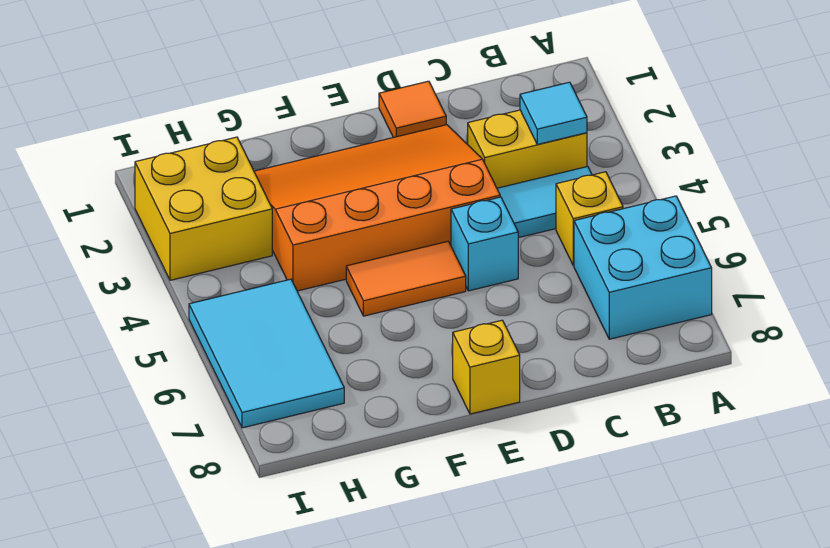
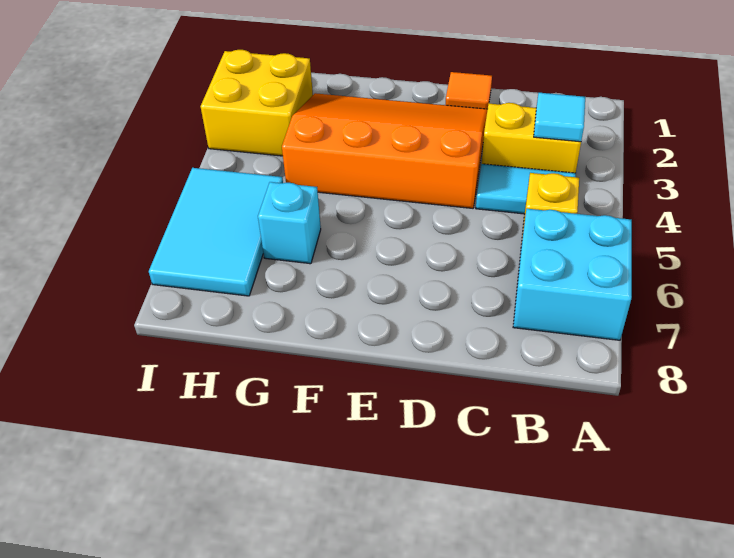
cyan 1x1 brick [451,197,518,291] -> cyan 1x1 brick moved to [258,182,321,264]
orange 1x2 tile [346,241,466,316] -> none
yellow 1x1 brick [453,320,520,414] -> none

